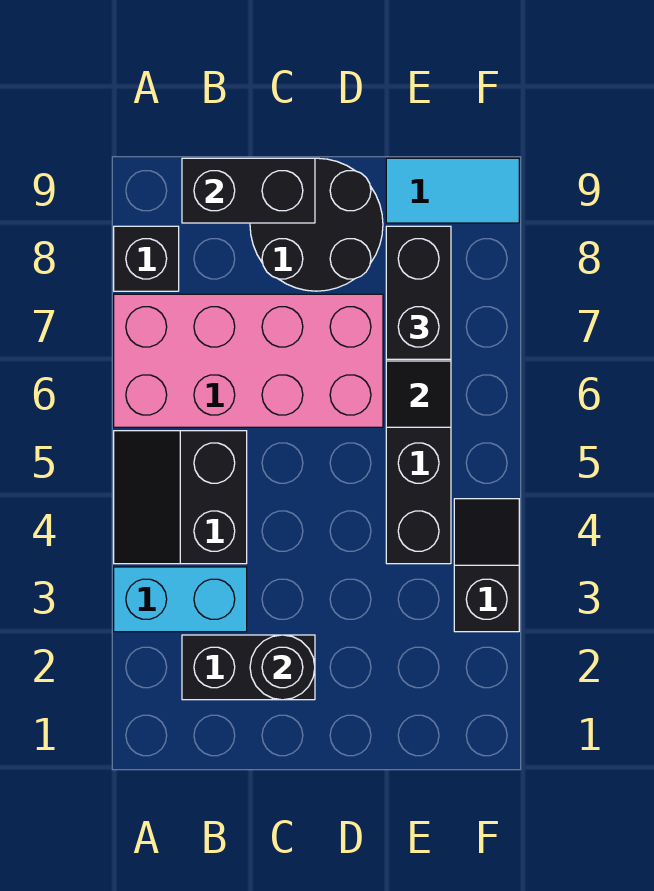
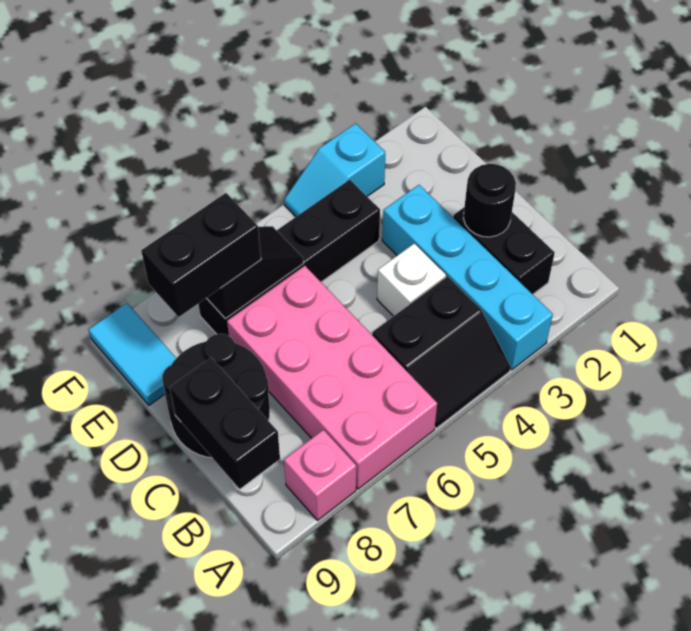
cyan 1x2 brick [114,567,247,632] -> cyan 1x4 brick [382,185,553,370]
black 1x1 brick [114,226,179,291] -> pink 1x1 brick [284,430,356,520]
none -> white 1x1 brick [377,243,446,316]
black 1x2 slope [454,499,519,632] -> cyan 1x2 slope [284,123,385,216]

